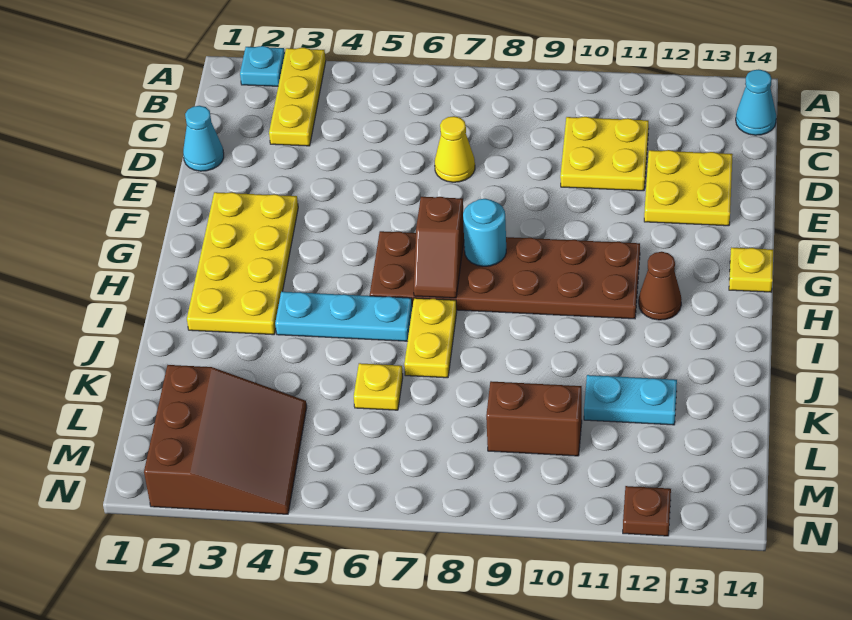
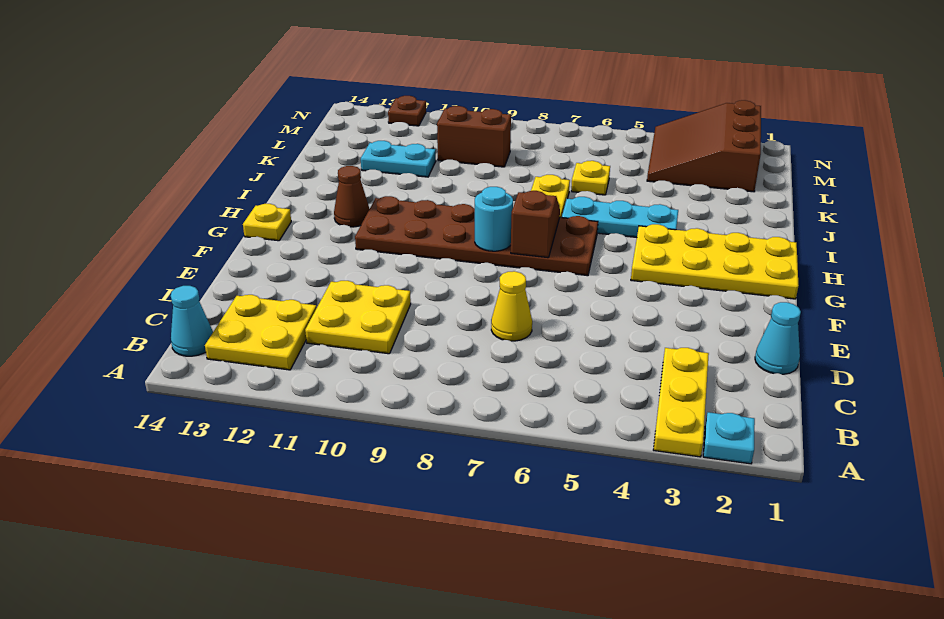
yellow 2x2 plate [644,150,733,226] -> yellow 2x2 plate moved to [205,295,316,370]
yellow 2x4 plate [187,192,298,335] -> yellow 2x4 plate turned to [631,224,799,299]

